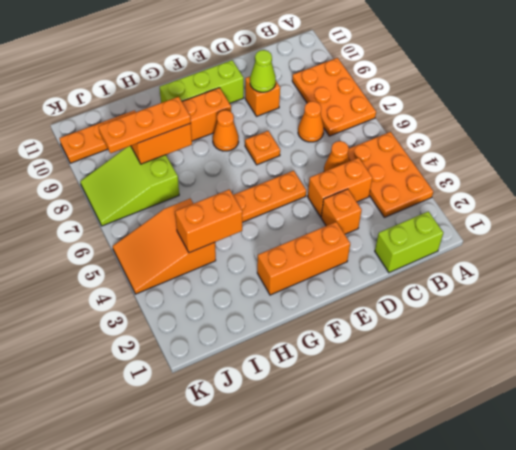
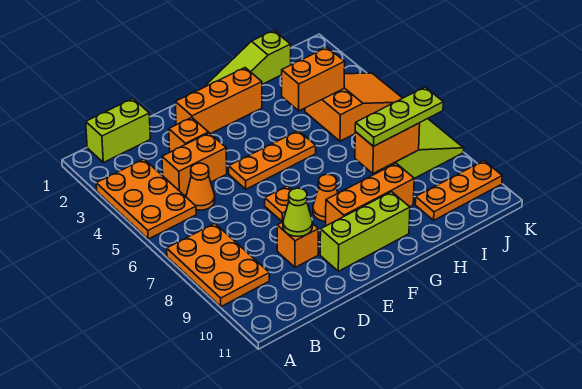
orange 1x1 cone [298,101,324,142] -> none
none -> lime 1x3 slope [206,31,291,86]
orange 1x3 plate [98,97,191,153] -> lime 1x3 plate [355,87,443,146]

